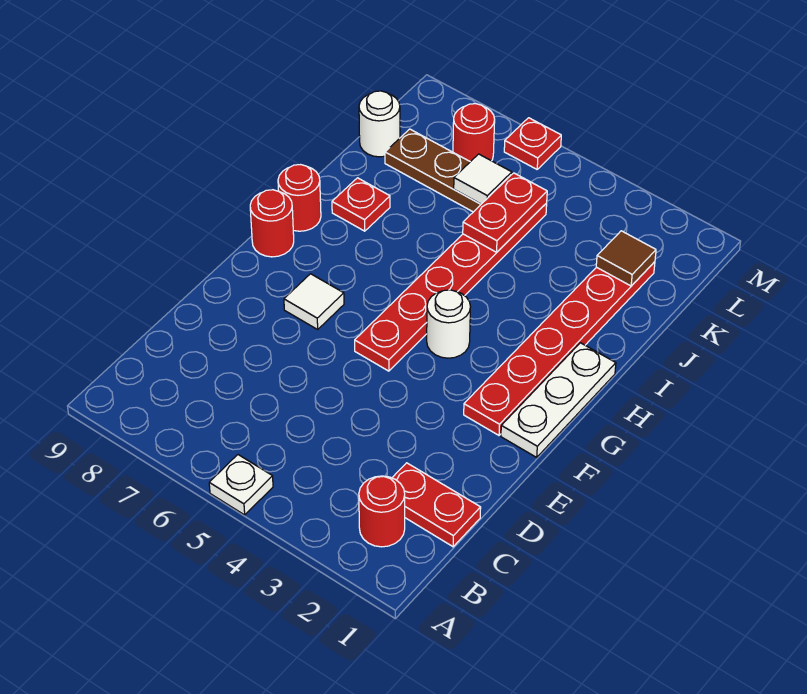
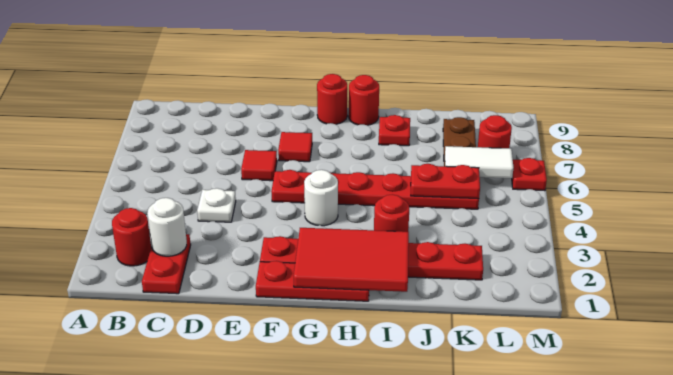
white 1x1 plate [209,455,273,515] -> white 1x1 plate moved to [197,188,236,222]
none -> red 1x1 tile [241,150,277,181]
white 1x3 plate [501,343,616,457] -> red 1x3 plate [256,261,369,301]
white 1x1 tile [284,274,344,329] -> red 1x1 tile [278,132,312,162]
none -> red 2x3 tile [294,228,409,292]
none -> red 1x1 round brick [374,194,409,232]
brown 1x1 tile [596,231,656,286] -> none
white 1x1 tile [454,154,512,204] -> white 1x2 tile [445,146,513,178]
white 1x1 round brick [359,91,400,157] -> white 1x1 round brick moved to [147,198,187,256]

